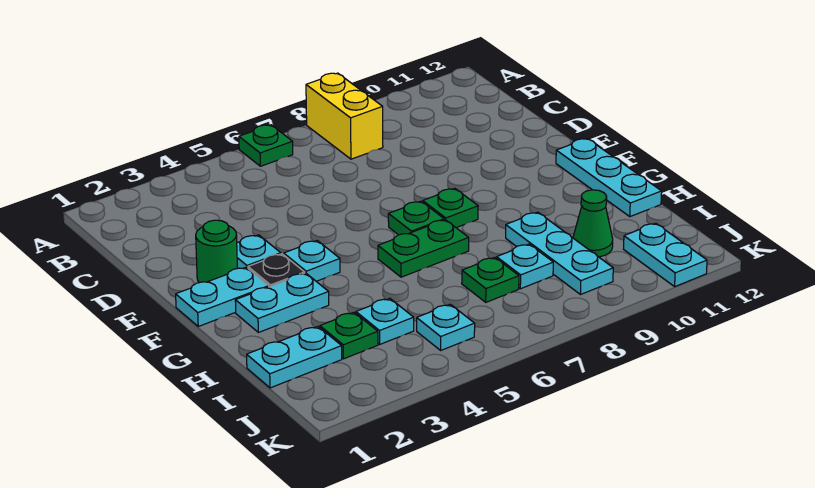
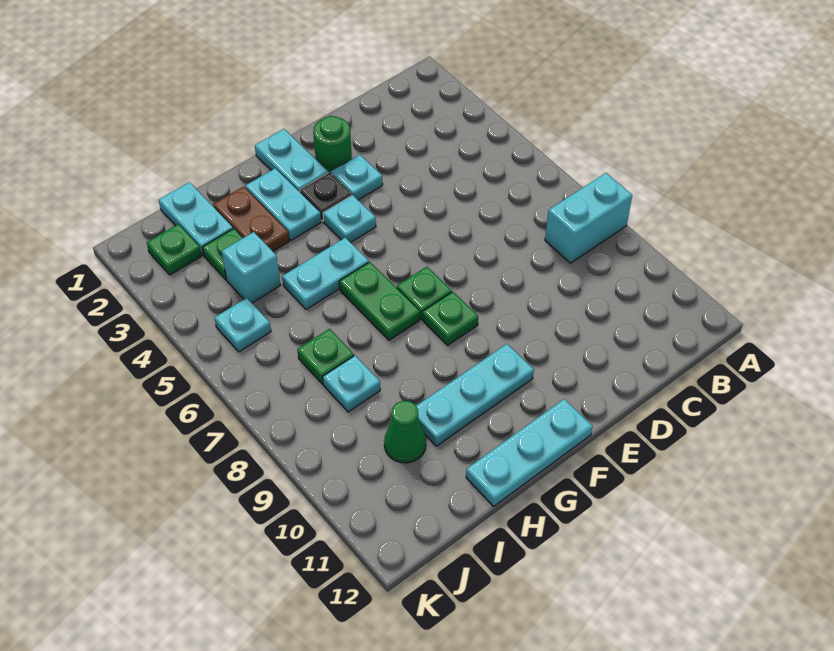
green 1x1 plate [239,125,293,166] -> green 1x1 plate moved to [147,224,201,275]
yellow 1x2 brick [306,73,383,159] -> cyan 1x2 brick [545,173,632,263]
none -> brown 1x2 plate [213,186,289,251]
cyan 1x3 plate [506,212,613,295] -> cyan 1x3 plate moved to [416,344,534,446]
cyan 1x1 plate [356,298,414,344] -> cyan 1x1 brick [222,232,280,303]
cyan 1x2 plate [624,223,707,286] -> cyan 1x2 plate moved to [282,238,369,310]

